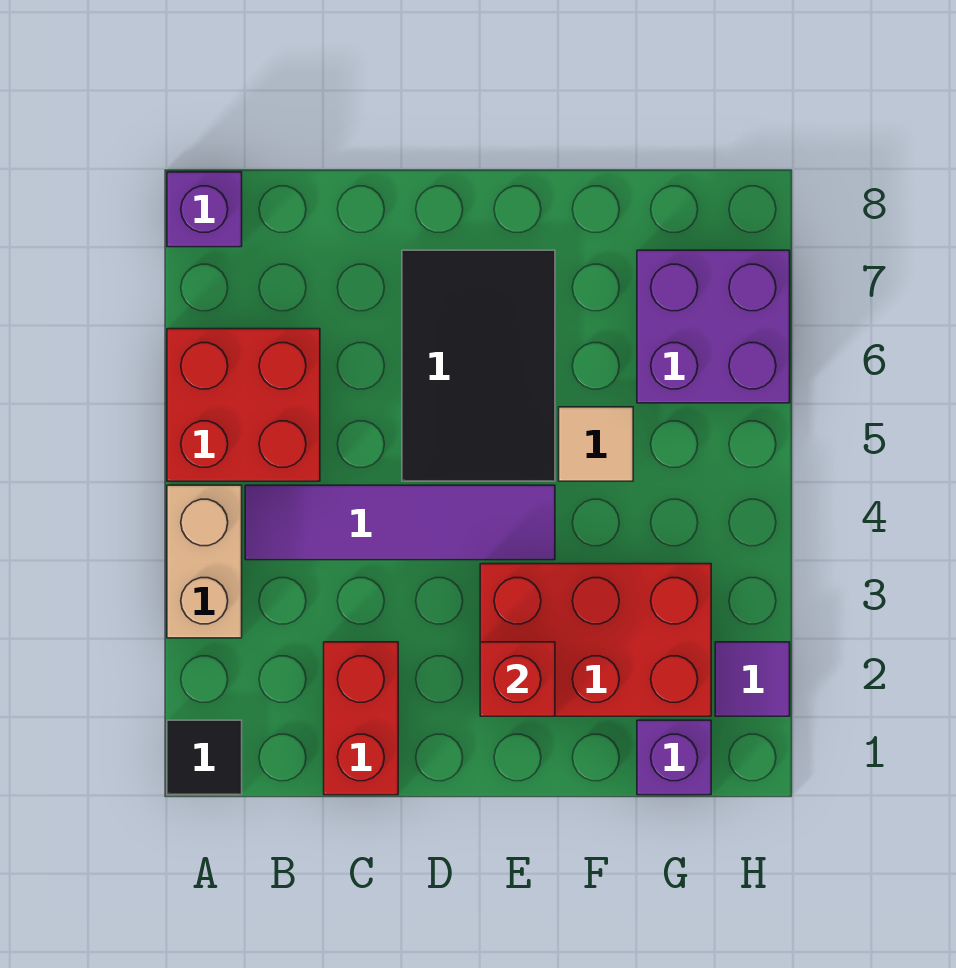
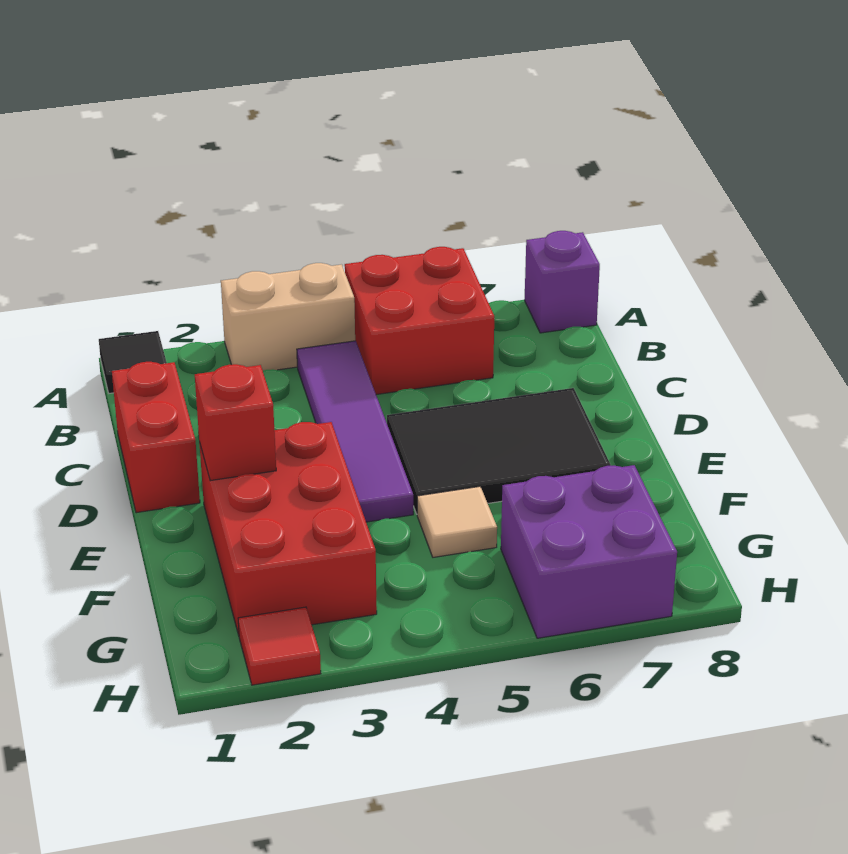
red 1x2 brick [324,642,398,795] -> red 1x2 brick turned to [112,362,200,513]
purple 1x1 brick [637,720,711,795] -> none
purple 1x1 tile [715,642,790,716] -> red 1x1 tile [238,607,321,685]

